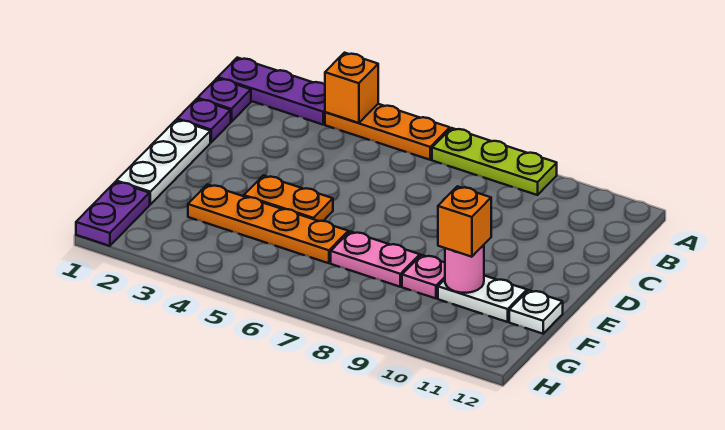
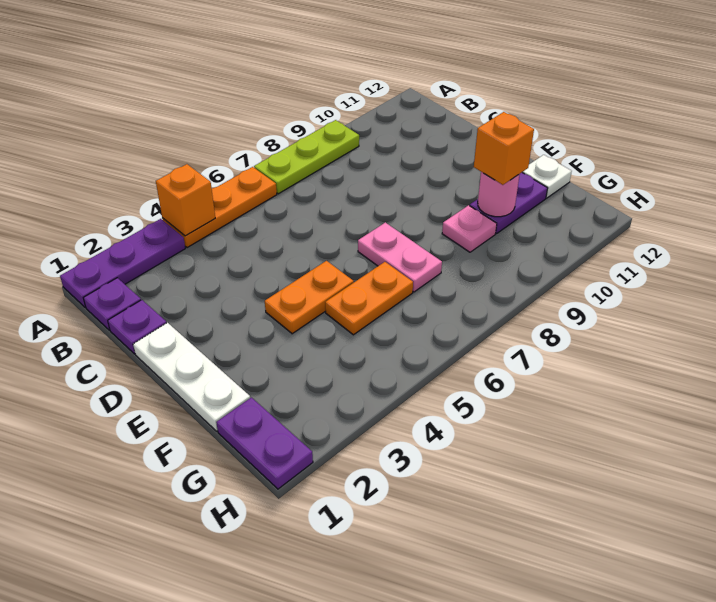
orange 1x4 plate [188,184,348,263] -> orange 1x2 plate [325,262,413,335]
pink 1x2 plate [331,231,420,287] -> pink 1x2 plate turned to [358,222,442,292]
white 1x2 plate [438,276,527,322] -> purple 1x2 plate [470,173,548,234]

